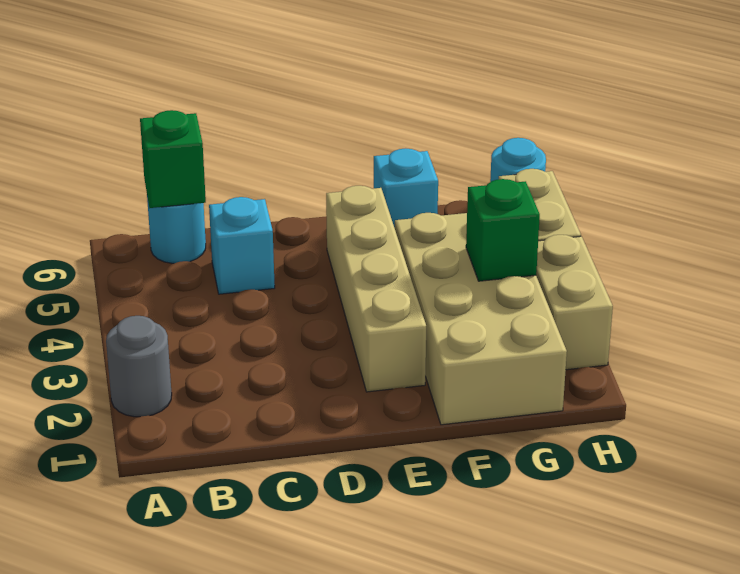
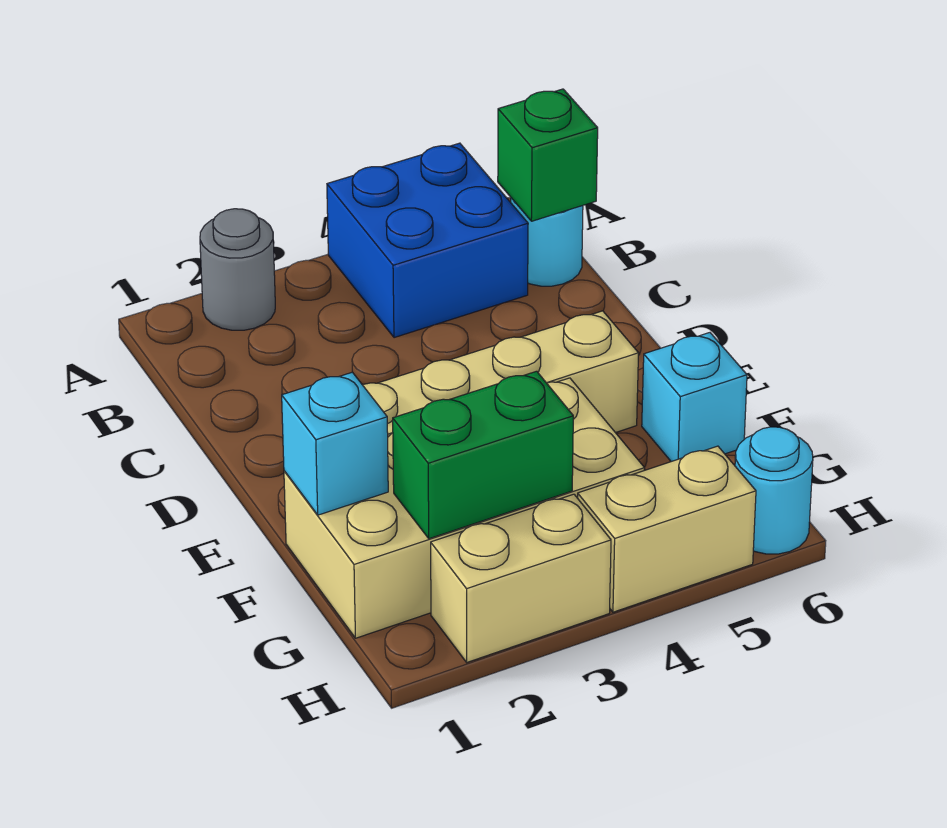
none -> blue 2x2 brick [327,143,528,338]
cyan 1x1 brick [209,197,275,294] -> cyan 1x1 brick moved to [282,372,388,515]
green 1x1 brick [466,179,540,281] -> green 1x2 brick [393,371,573,539]

